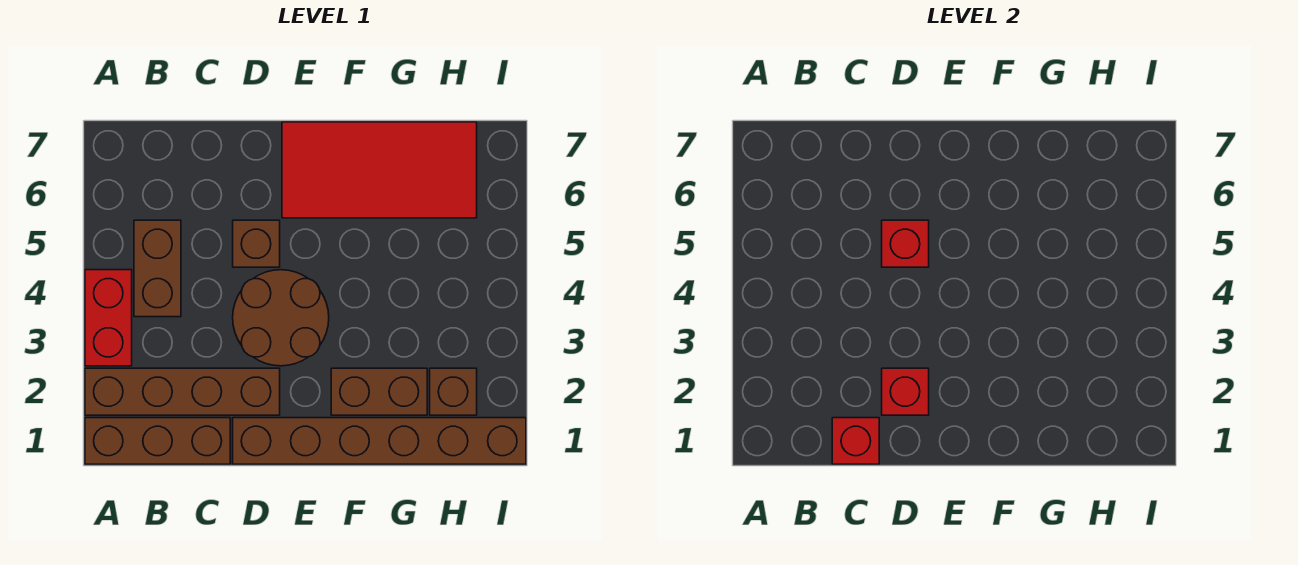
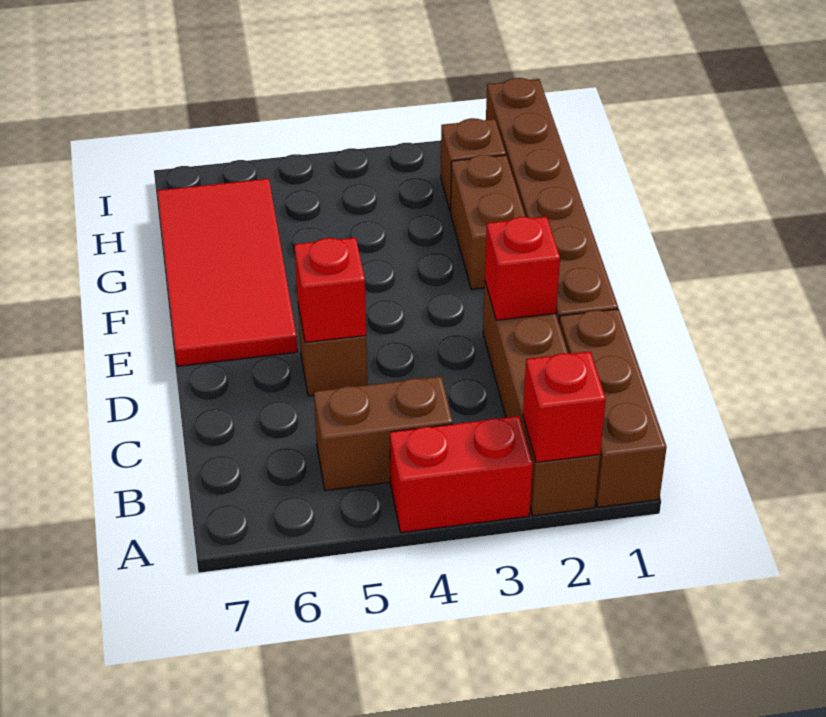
red 1x1 brick [832,418,879,464] -> red 1x1 brick moved to [523,351,606,462]
brown 2x2 round brick [233,270,329,366] -> none

